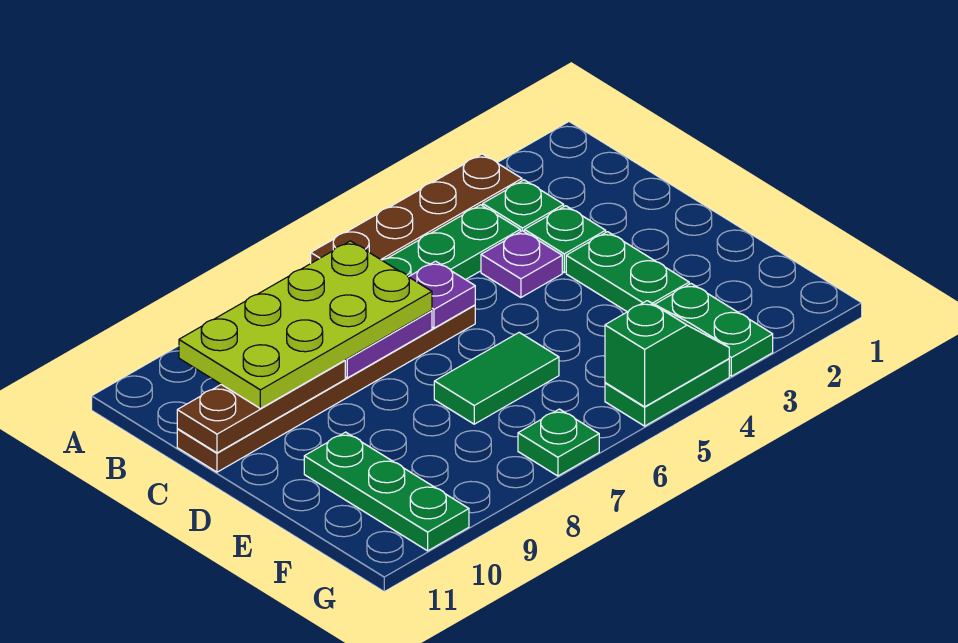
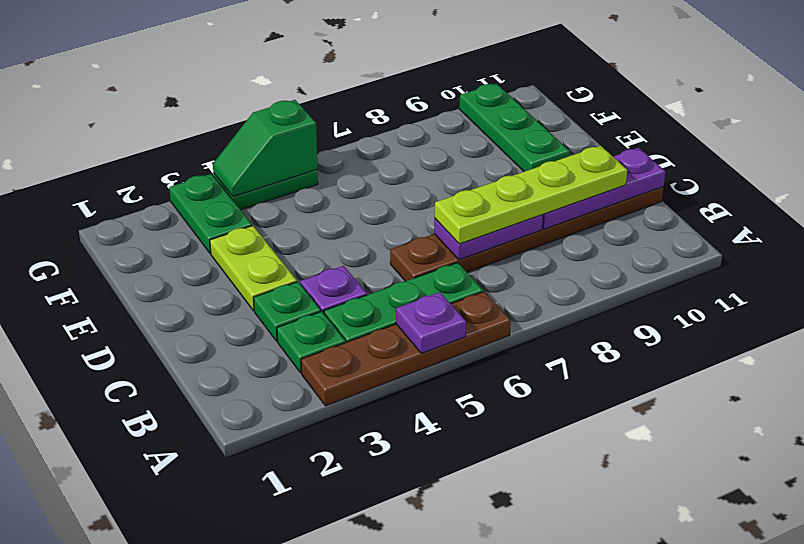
lime 2x4 plate [179,241,432,409] -> lime 1x4 plate [435,146,627,244]
purple 1x1 plate [409,261,475,328] -> purple 1x1 plate moved to [396,292,466,353]
brown 1x3 plate [177,360,345,453] -> purple 1x3 plate [542,148,666,229]
green 1x2 plate [566,232,689,312] -> lime 1x2 plate [210,226,297,311]
green 1x2 tile [434,332,559,424] -> none
green 1x1 plate [518,409,599,476] -> none

